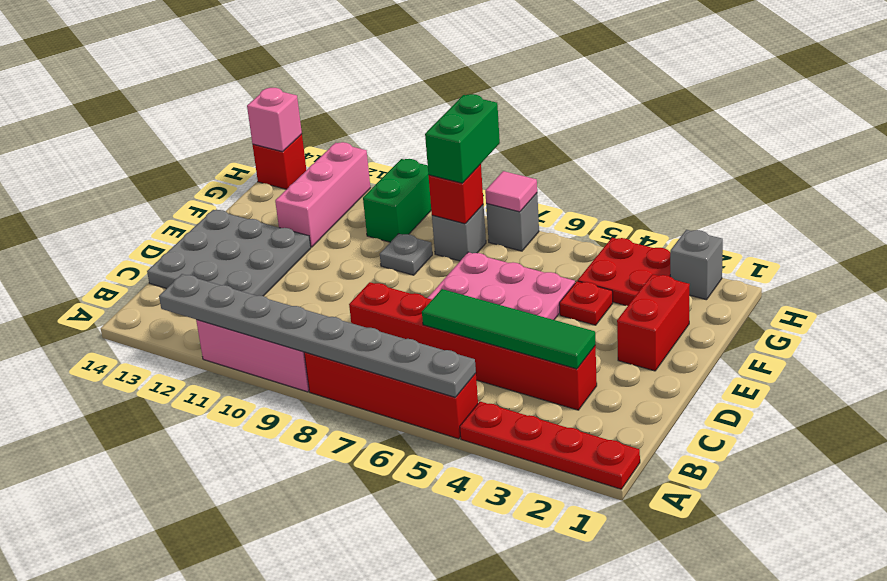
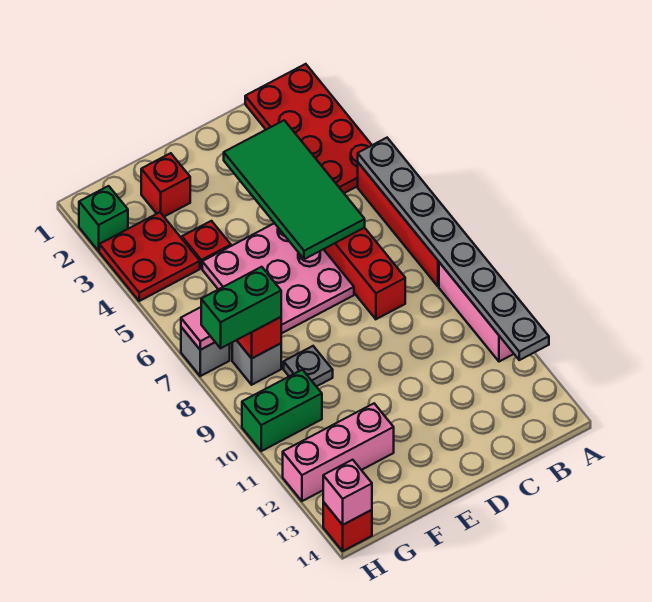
red 1x4 plate [460,402,640,489] -> red 2x4 plate [245,64,372,193]
green 1x4 tile [422,289,595,369] -> green 2x4 tile [224,120,365,259]
grey 3x3 plate [147,210,311,296] -> none
red 1x2 brick [617,274,690,371] -> red 1x1 brick [141,153,190,217]
grey 1x1 brick [670,230,723,300] -> green 1x1 brick [79,186,128,251]

